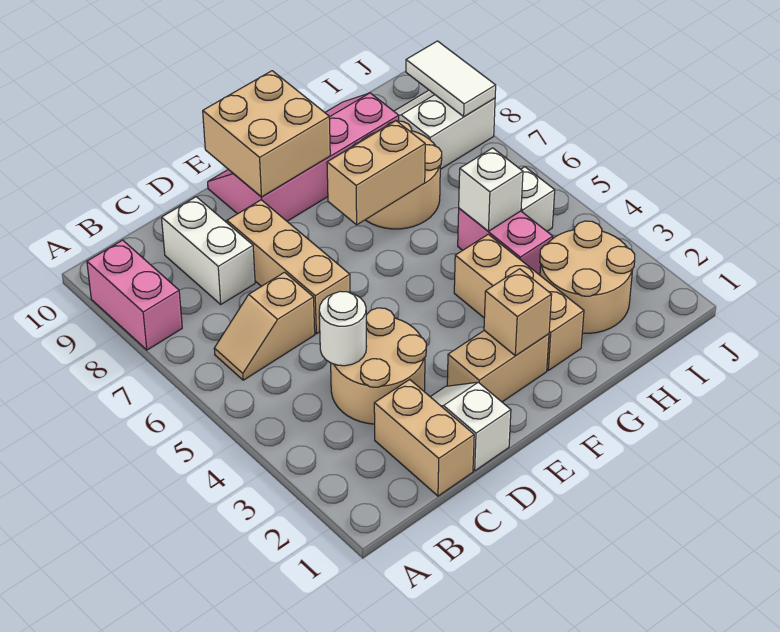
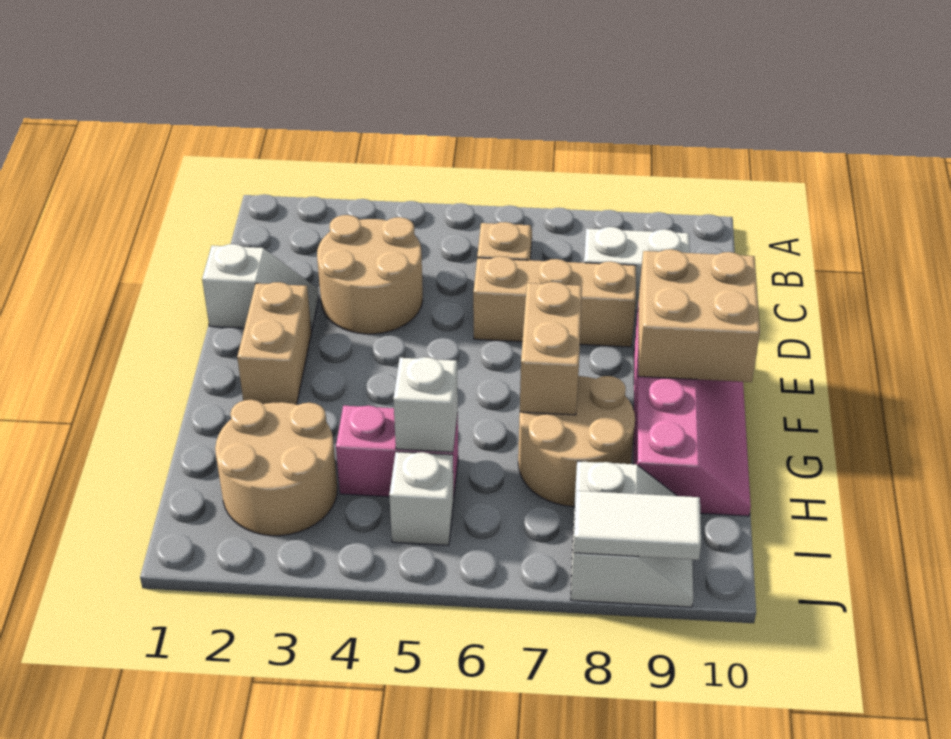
pink 1x2 brick [87,240,182,350] -> none
tan 1x2 brick [374,380,474,496] -> none
white 1x1 round brick [319,291,367,366] -> none
tan 1x1 brick [484,269,552,356] -> none
tan 1x3 brick [454,234,584,370] -> none

